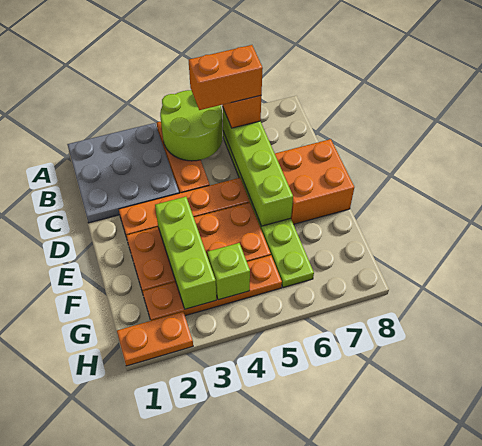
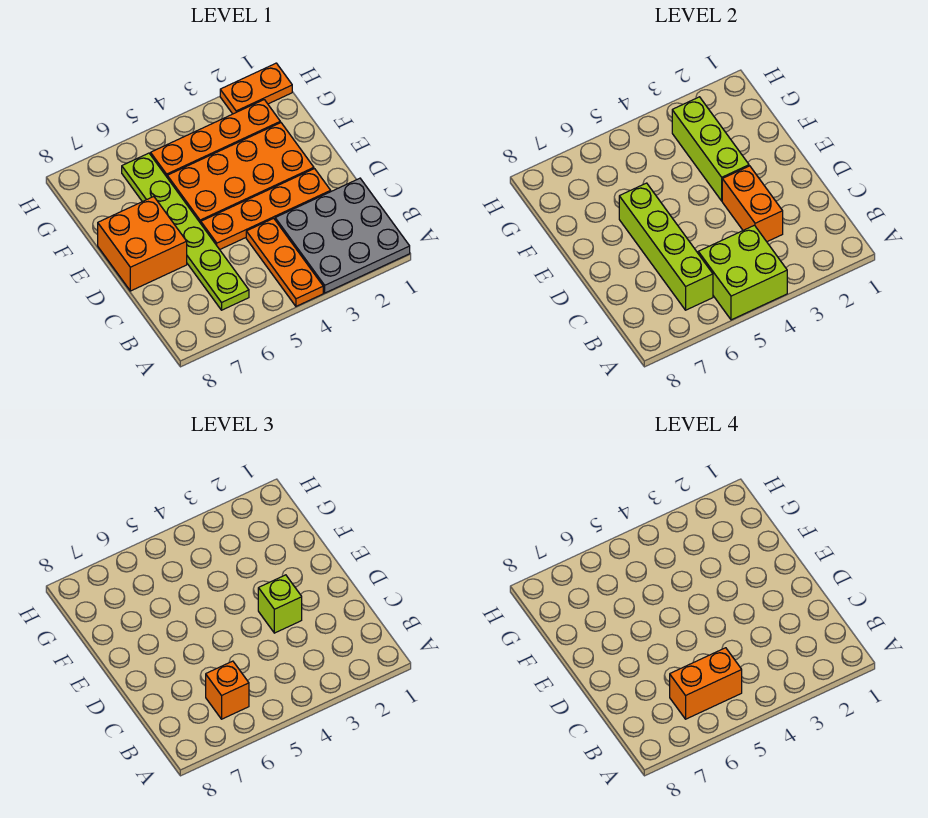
lime 2x2 round brick [160,90,223,161] -> lime 2x2 brick [698,225,787,320]
none -> orange 1x2 brick [722,166,783,242]
lime 1x1 brick [207,243,250,300] -> lime 1x1 brick moved to [258,575,302,633]

